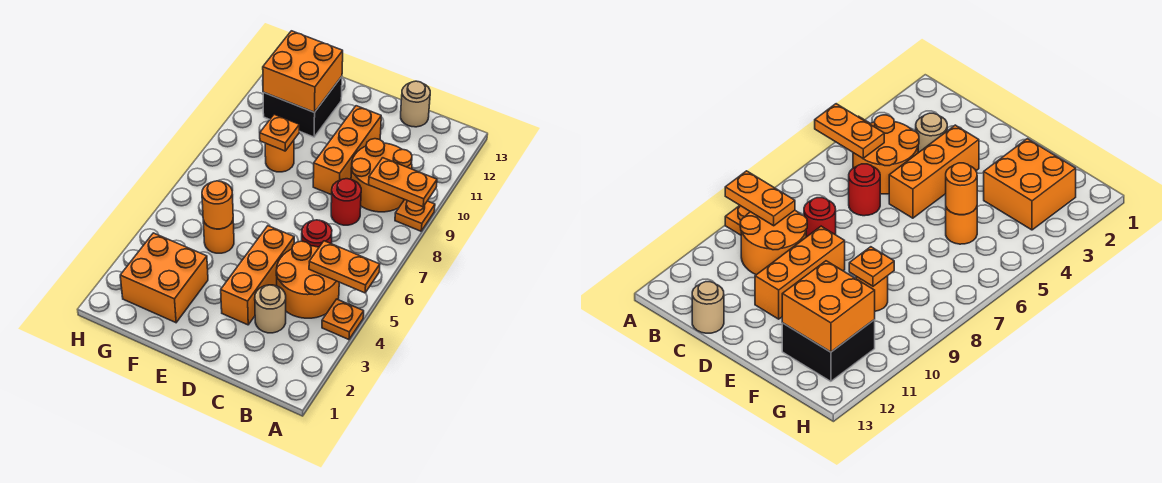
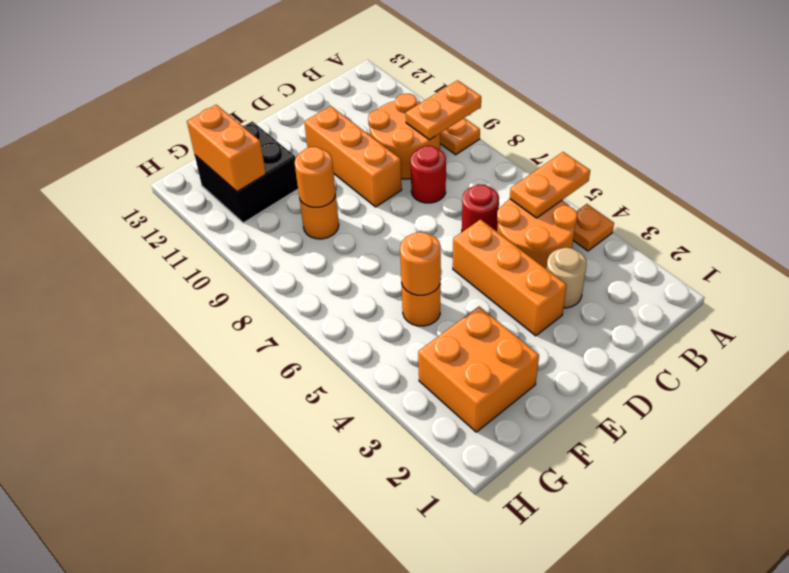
tan 1x1 round brick [401,81,430,127] -> none
orange 1x1 plate [260,114,299,151] -> orange 1x1 round brick [295,147,336,208]
orange 2x2 brick [263,31,343,112] -> orange 1x2 brick [187,105,266,192]

